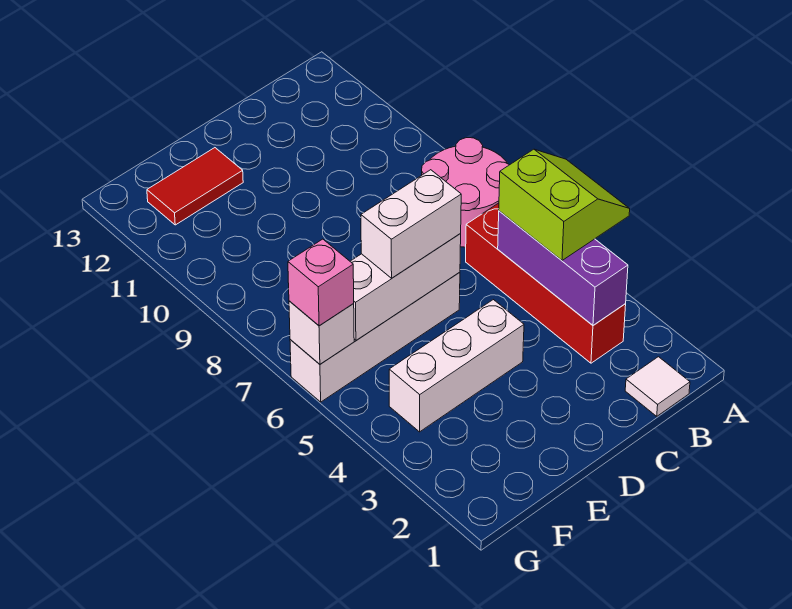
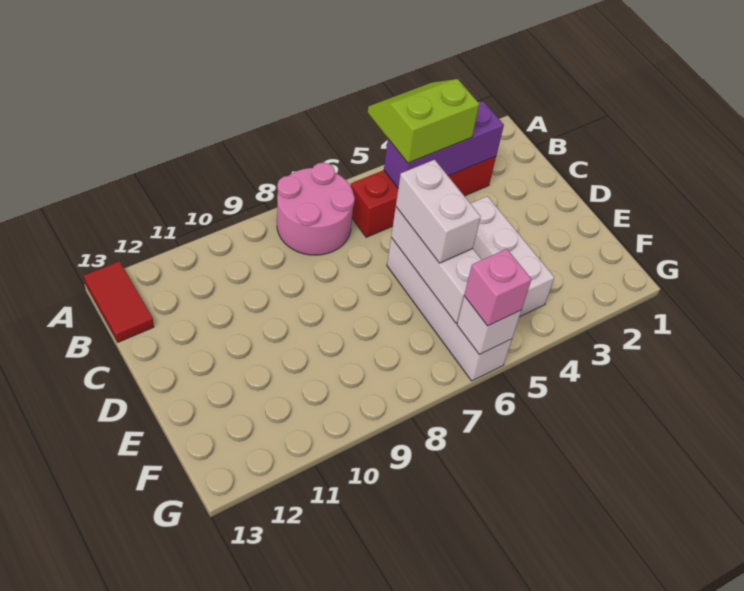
white 1x1 tile [625,357,690,416] -> none
red 1x2 tile [147,148,243,225] -> red 1x2 tile moved to [84,261,154,342]

